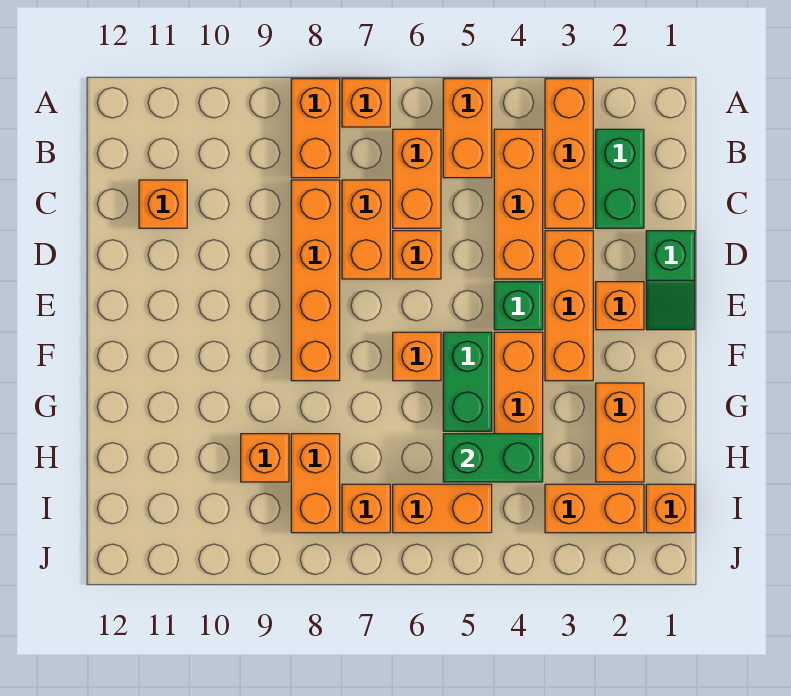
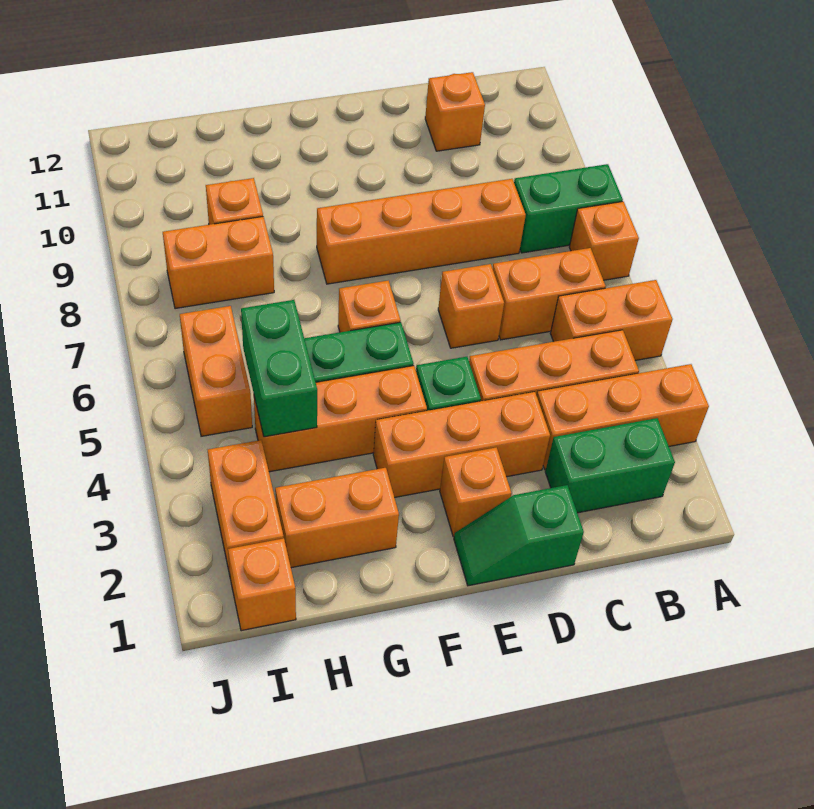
orange 1x2 brick [291,79,340,178] -> green 1x2 brick [514,164,623,253]
orange 1x2 brick [342,180,390,279] -> none
orange 1x1 brick [342,484,390,533] -> none

